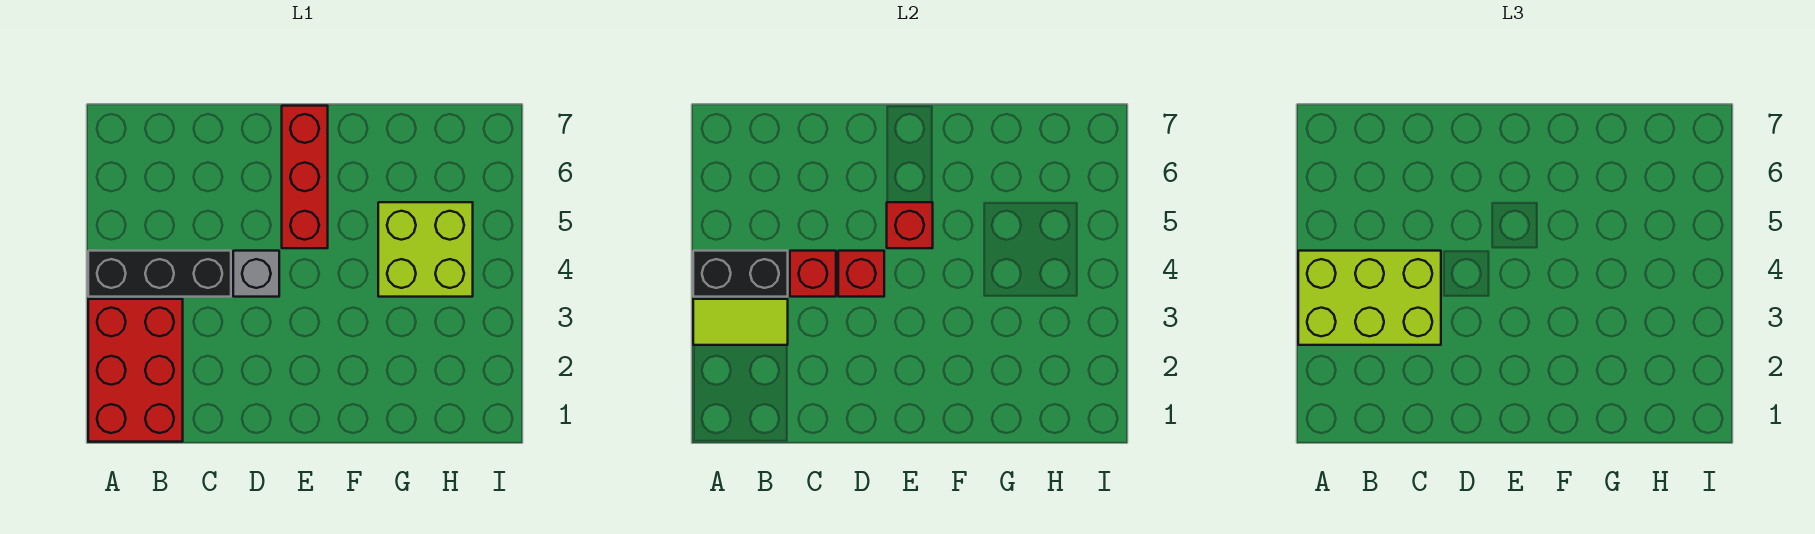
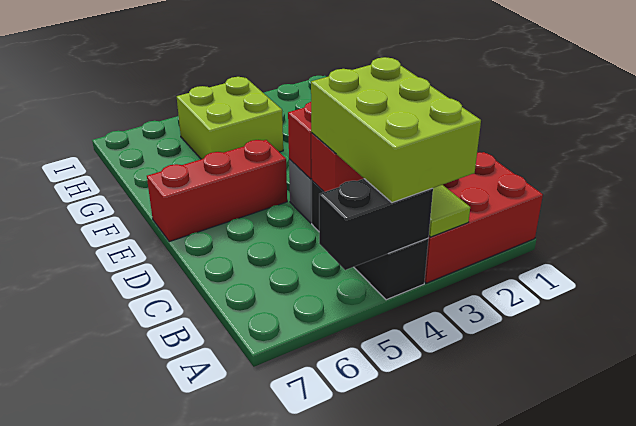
black 1x2 brick [693,251,788,297] -> black 1x2 brick turned to [319,179,433,270]
red 1x1 brick [887,202,933,248] -> none

